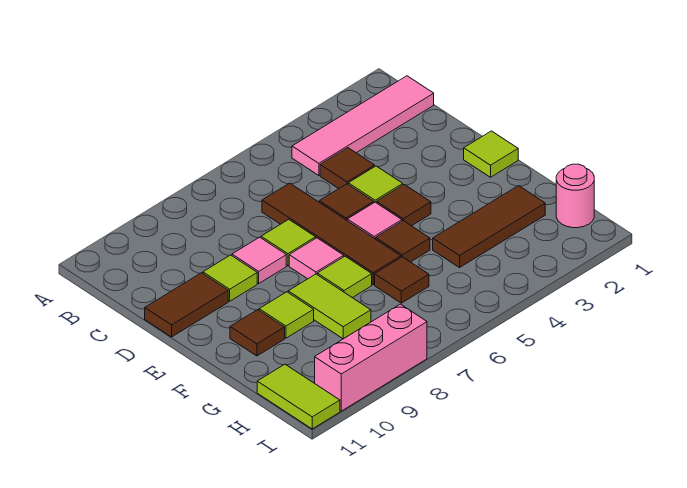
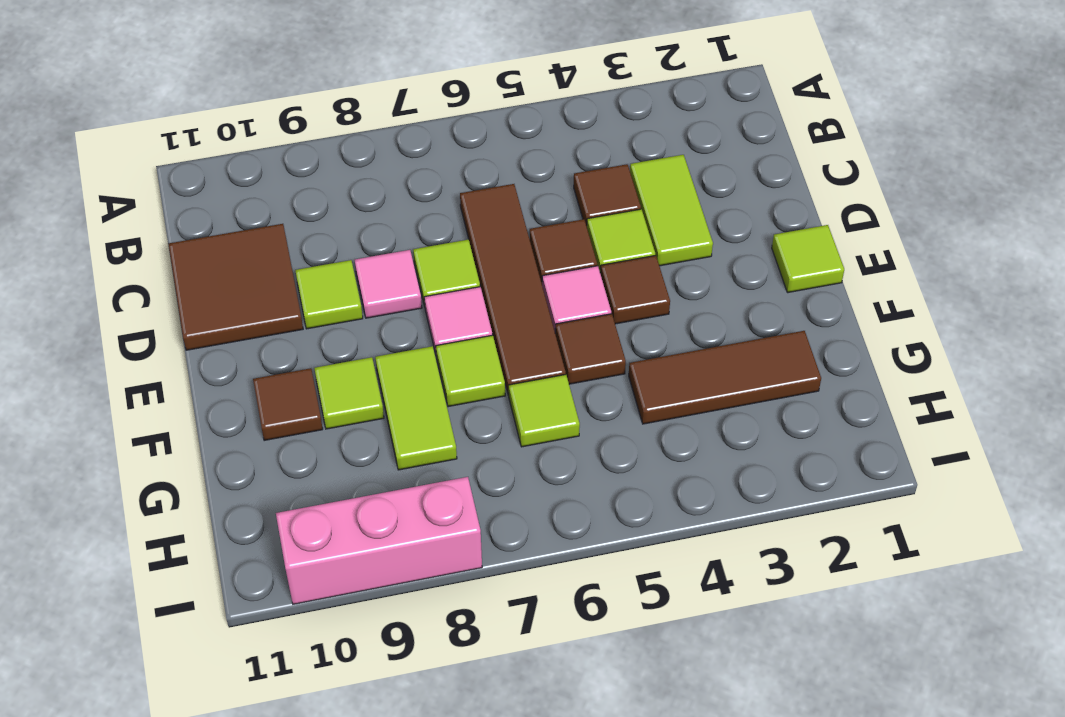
pink 1x4 tile [292,76,434,175] -> none
brown 1x2 tile [145,273,228,337] -> brown 2x2 tile [168,224,303,350]
brown 1x1 tile [375,257,429,303] -> lime 1x1 tile [508,375,580,447]
pink 1x1 round brick [556,164,594,228] -> none
lime 1x2 tile [257,364,340,429] -> lime 1x2 tile moved to [630,155,713,266]

